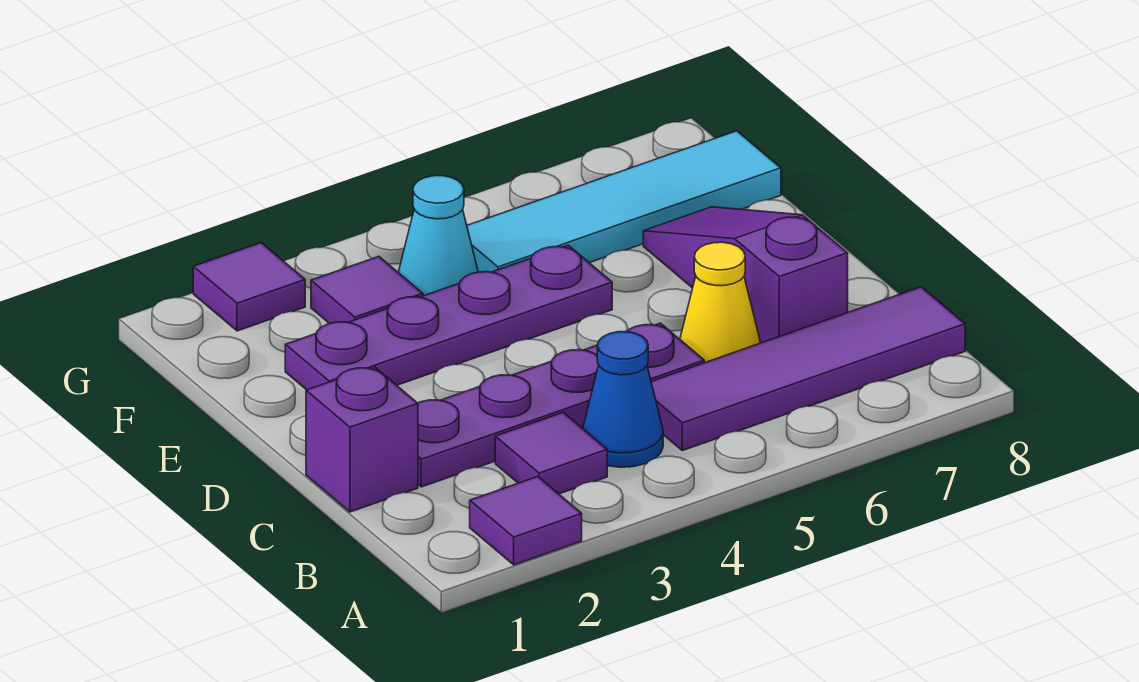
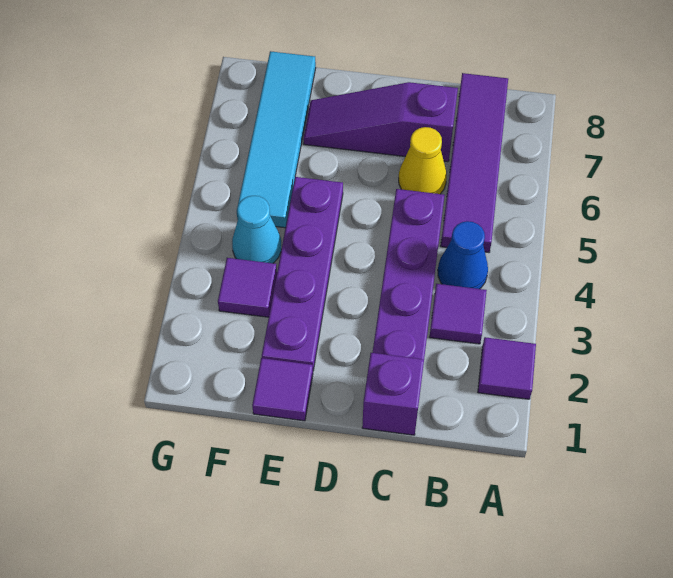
purple 1x1 tile [193,243,305,331] -> purple 1x1 tile moved to [252,358,313,421]

